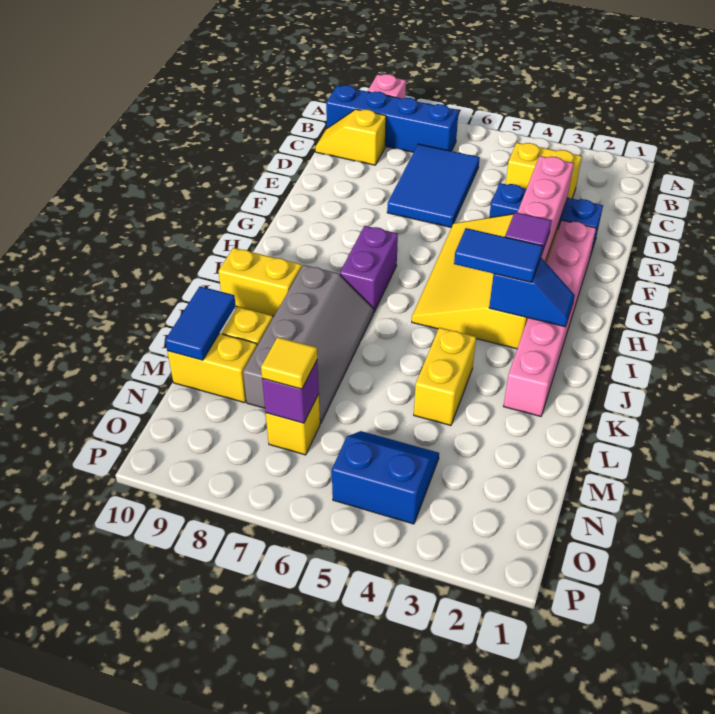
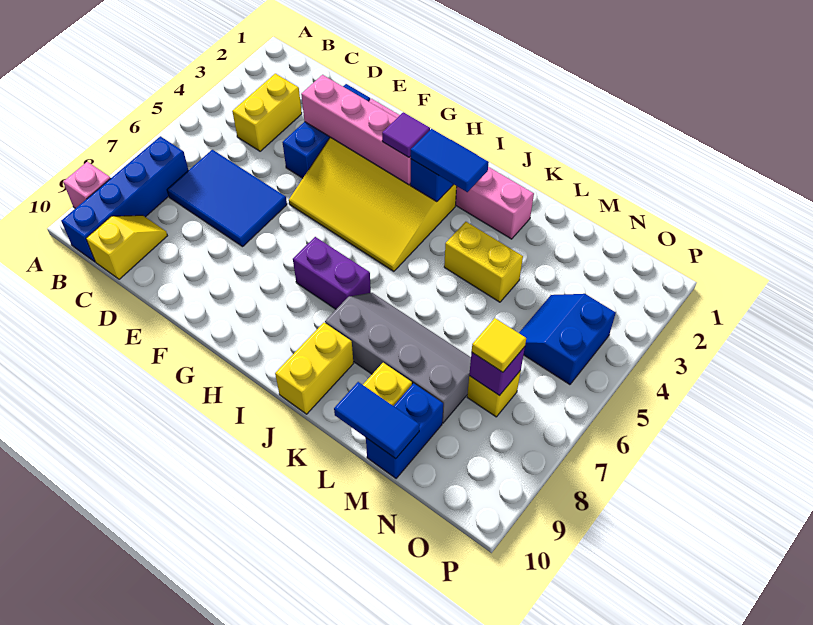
yellow 1x2 slope [316,109,386,165] -> yellow 1x2 slope turned to [86,215,167,279]
blue 1x2 tile [454,228,543,282] -> blue 1x2 tile turned to [410,129,489,192]
yellow 1x2 brick [167,334,257,403] -> blue 1x2 brick [366,383,443,478]

